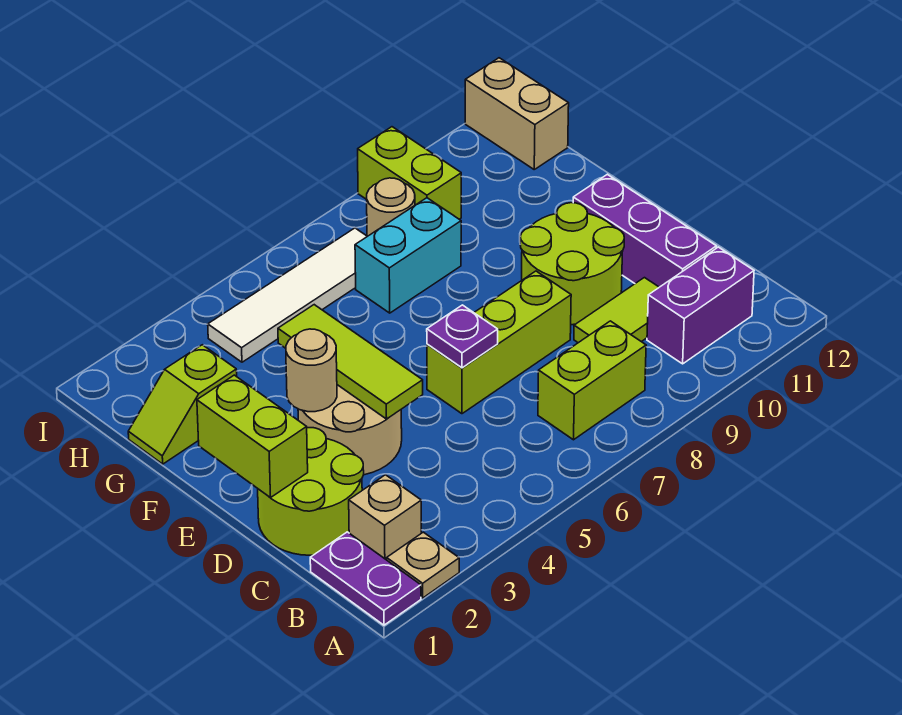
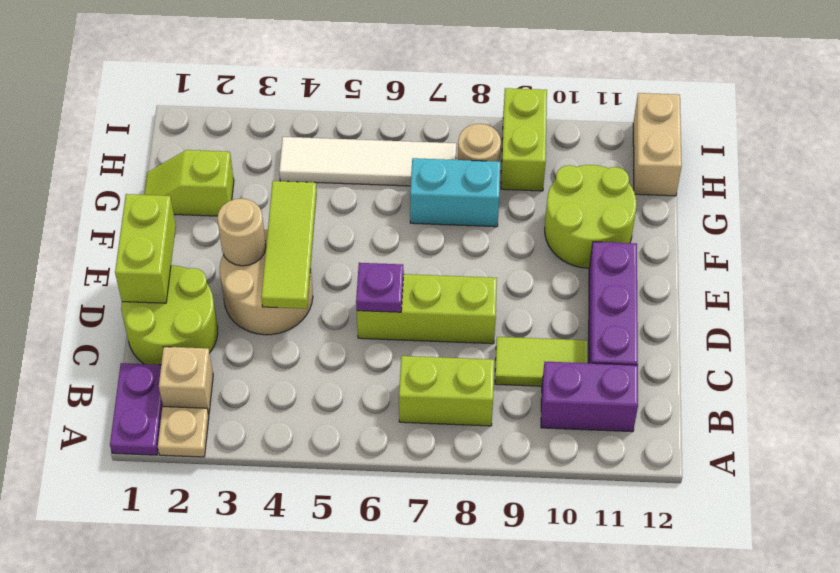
lime 2x2 round brick [520,203,624,325] -> lime 2x2 round brick moved to [545,165,637,268]

